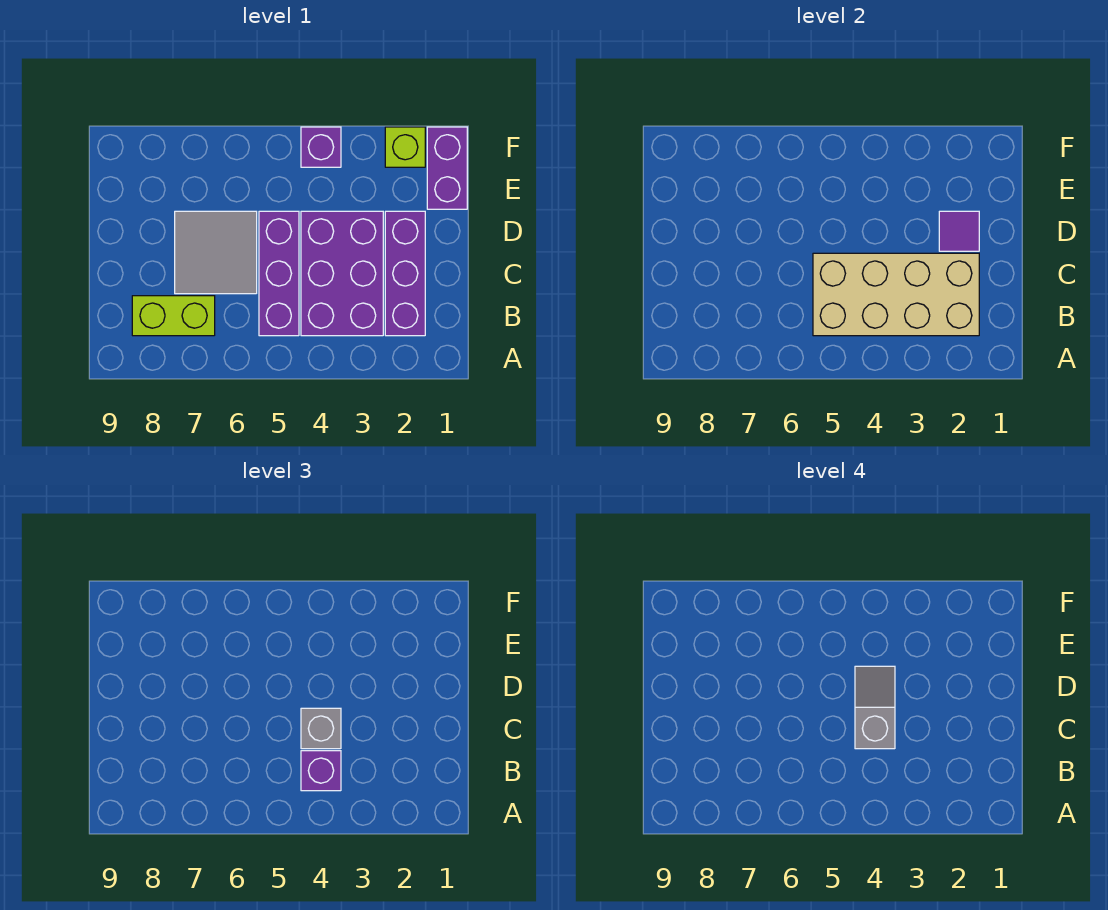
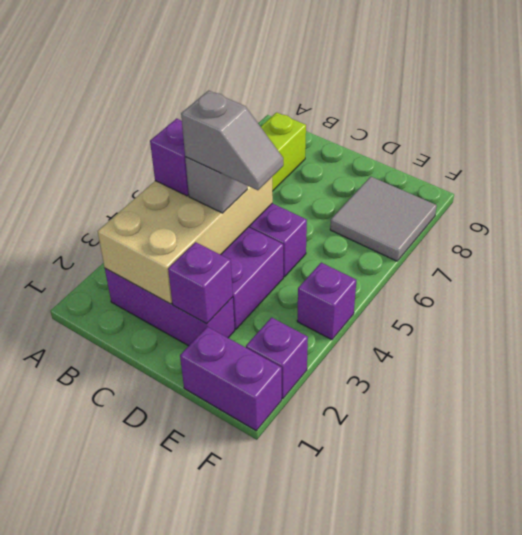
grey 2x2 tile [175,211,257,294] -> grey 2x2 tile moved to [330,177,437,261]
purple 1x1 tile [939,211,979,251] -> purple 1x1 brick [168,242,233,324]
lime 1x1 brick [385,127,425,167] -> purple 1x1 brick [246,318,308,399]

